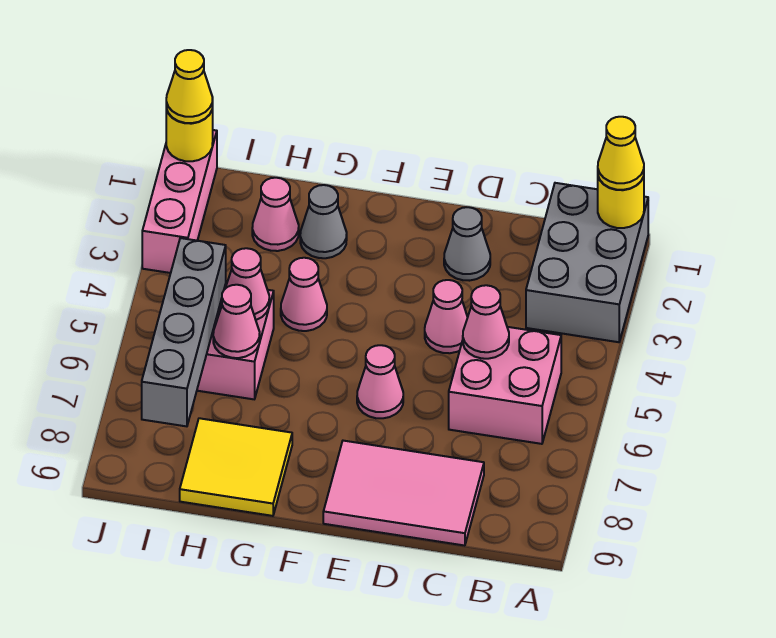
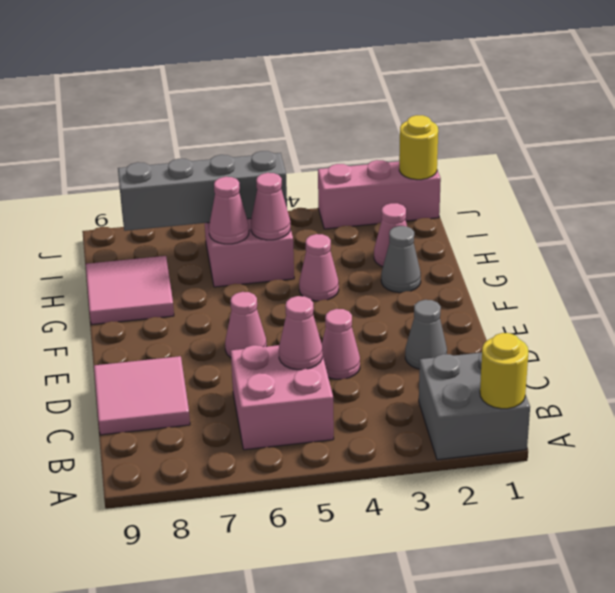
grey 2x3 brick [526,183,648,342] -> grey 2x2 brick [419,352,530,460]
yellow 1x1 cone [598,117,644,190] -> none
pink 2x3 tile [323,441,484,546] -> pink 2x2 tile [94,356,190,435]
yellow 2x2 tile [180,418,292,516] -> pink 2x2 tile [86,256,174,325]
yellow 1x1 cone [166,50,213,123] -> none

